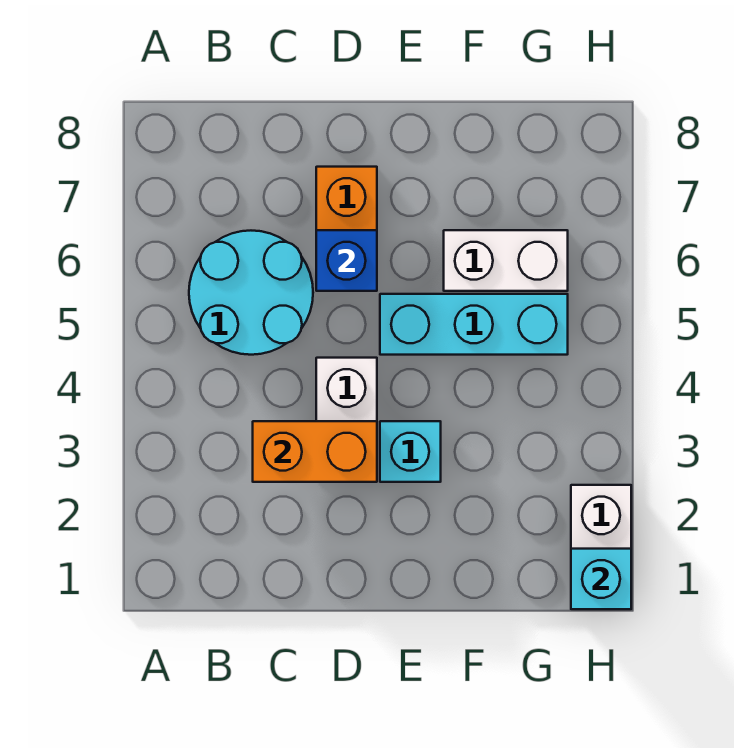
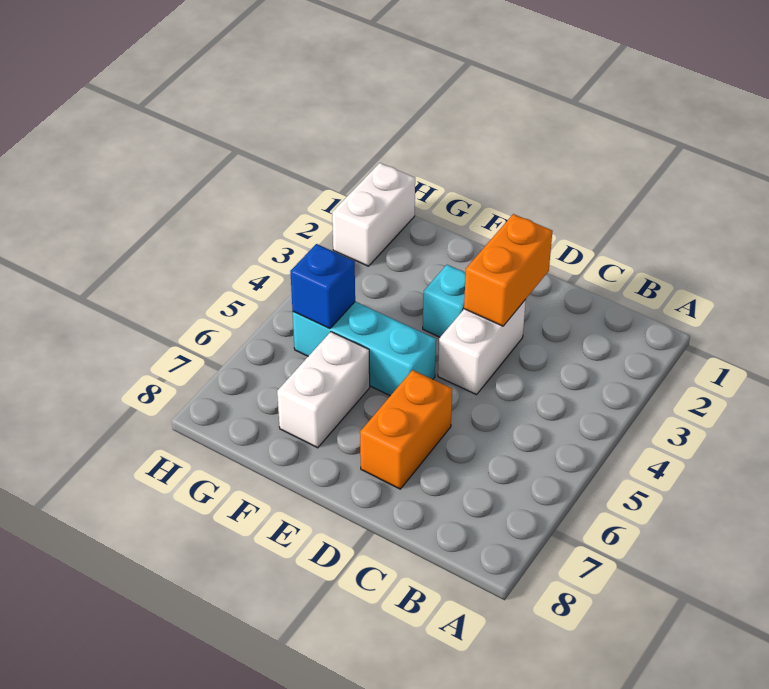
cyan 2x2 round brick [189,231,313,355] -> none
orange 1x2 brick [253,421,377,482] -> orange 1x2 brick turned to [464,214,552,326]
blue 1x1 brick [316,230,377,291] -> blue 1x1 brick moved to [290,244,355,328]
white 1x2 brick [444,230,568,291] -> white 1x2 brick turned to [277,332,370,448]
cyan 1x1 brick [571,549,631,609] -> none

